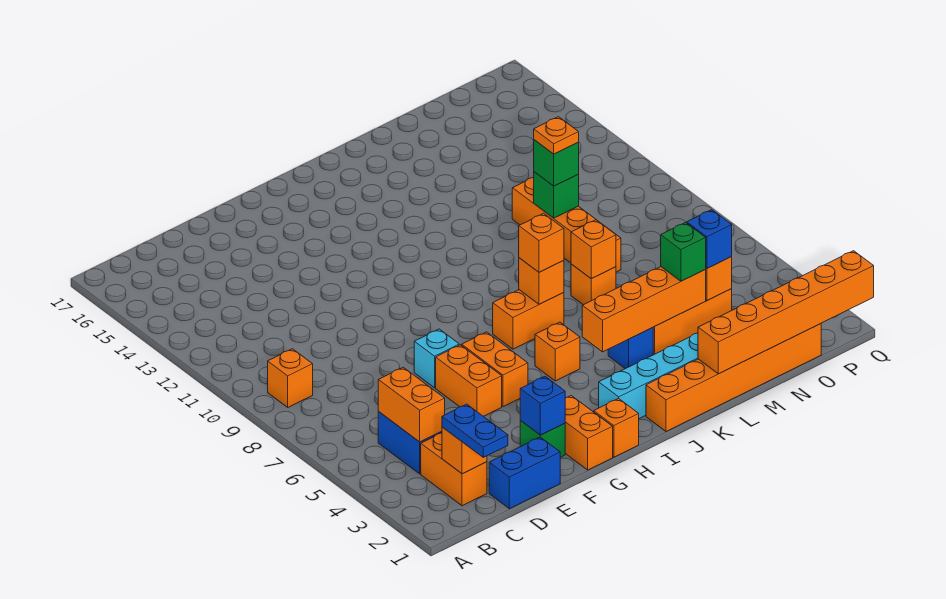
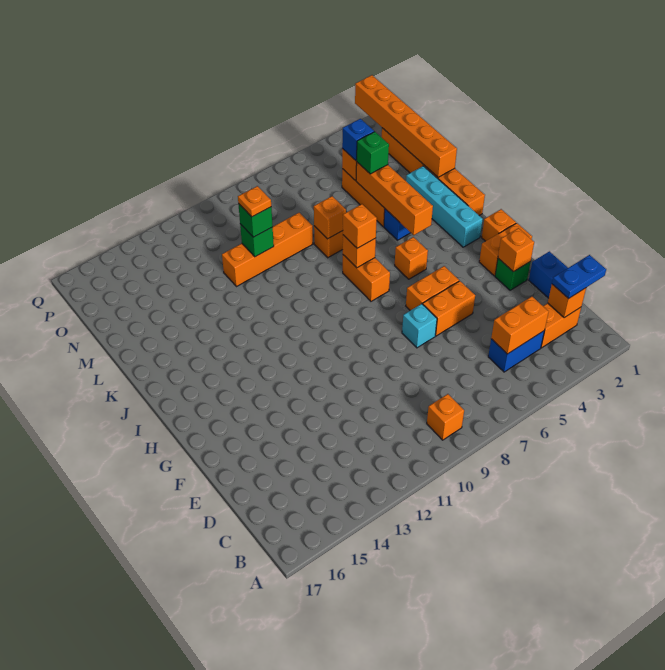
blue 1x1 brick [520,376,565,435] -> orange 1x1 brick [498,228,534,272]

